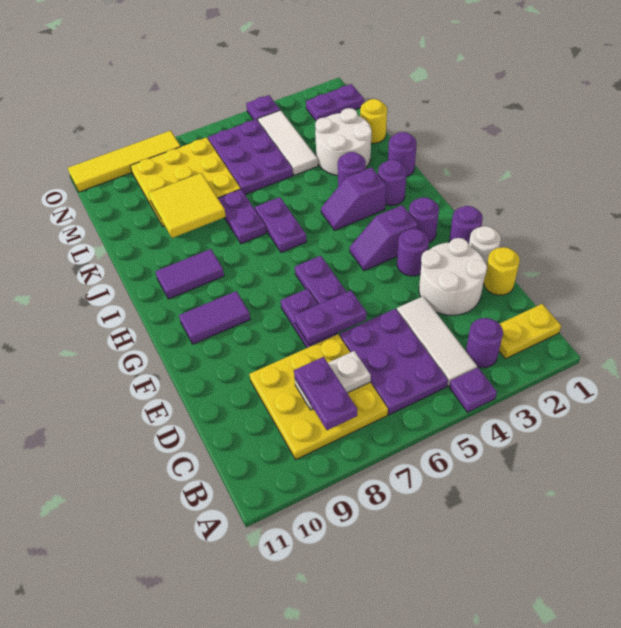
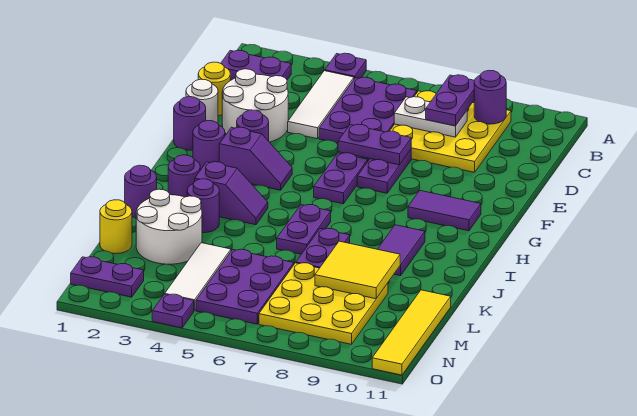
yellow 1x2 plate [499,304,561,359] -> purple 1x2 plate [221,50,291,80]
purple 1x1 round brick [466,318,503,368] -> purple 1x1 round brick moved to [474,71,506,124]
purple 1x2 tile [155,249,224,299] -> purple 1x2 tile turned to [378,225,425,276]
yellow 1x4 tile [68,131,181,192] -> yellow 1x4 tile turned to [372,290,451,375]

